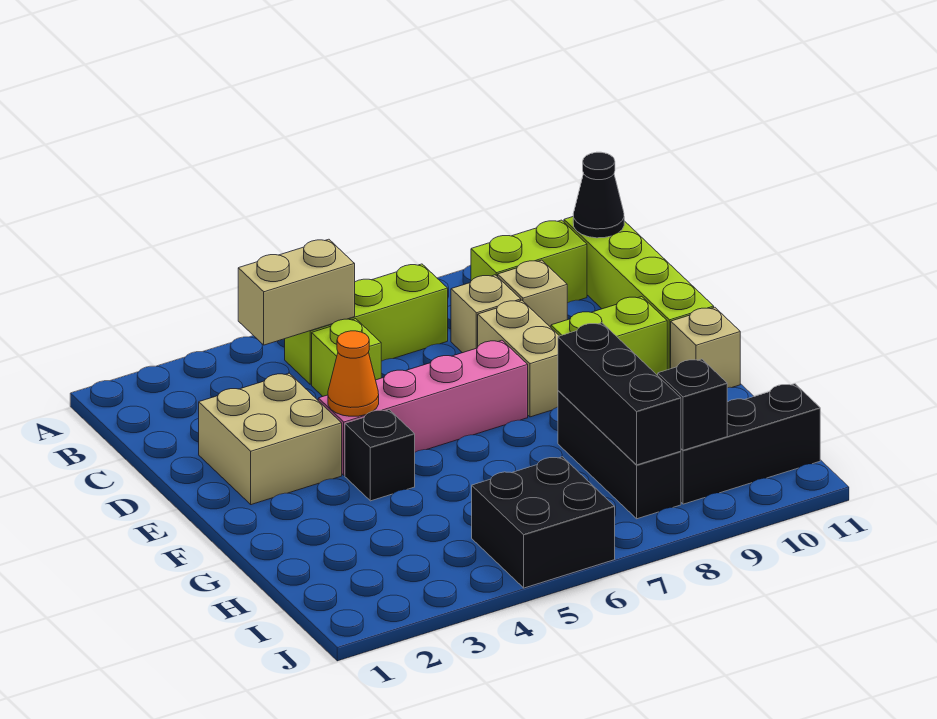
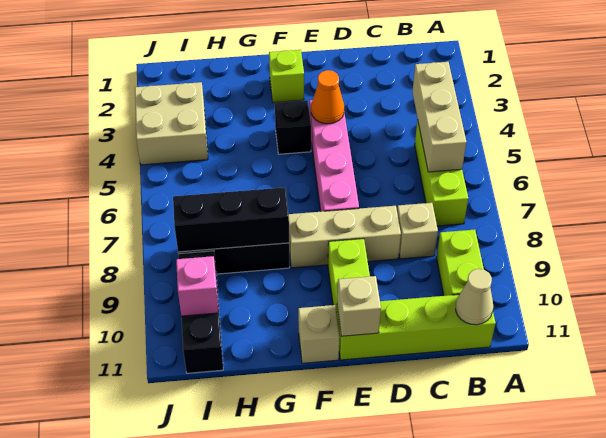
tan 1x2 brick [238,239,355,345] -> tan 1x3 brick [412,62,467,172]
black 1x1 cone [573,152,624,238] -> tan 1x1 cone [456,269,493,325]
lime 1x1 brick [312,319,381,396] -> lime 1x1 brick moved to [269,50,304,103]
tan 1x1 brick [498,260,567,327] -> tan 1x1 brick moved to [337,276,381,336]
tan 2x2 brick [199,373,342,505] -> tan 2x2 brick moved to [135,82,208,165]
tan 1x2 brick [478,300,559,417] -> tan 1x3 brick [289,206,401,268]
black 2x2 brick [472,457,615,588] -> none
black 1x1 brick [658,359,727,450] -> none
none -> pink 1x1 brick [176,256,219,316]

